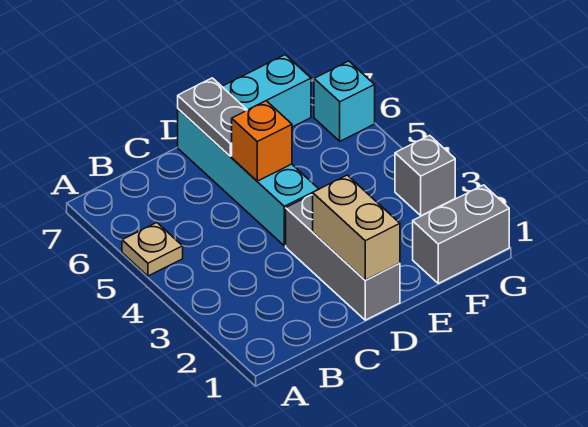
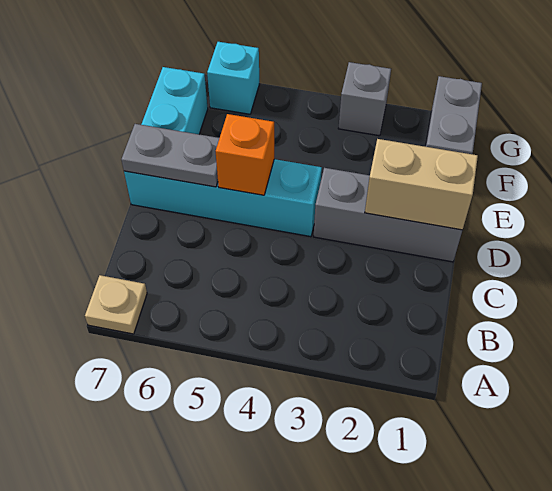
tan 1x1 plate [122,223,183,276] -> tan 1x1 plate moved to [85,275,147,334]

